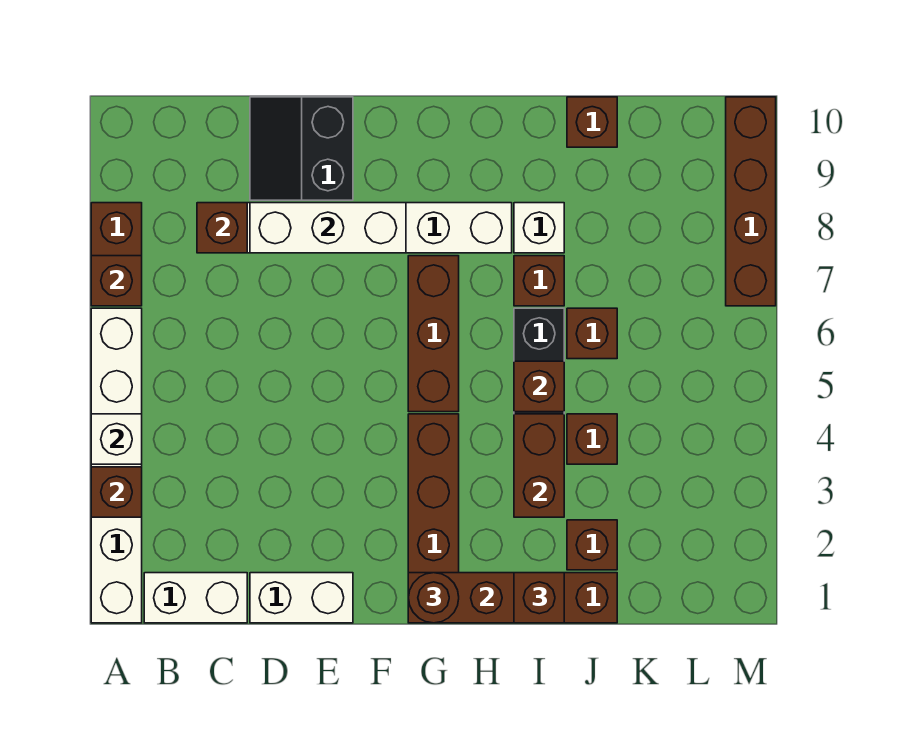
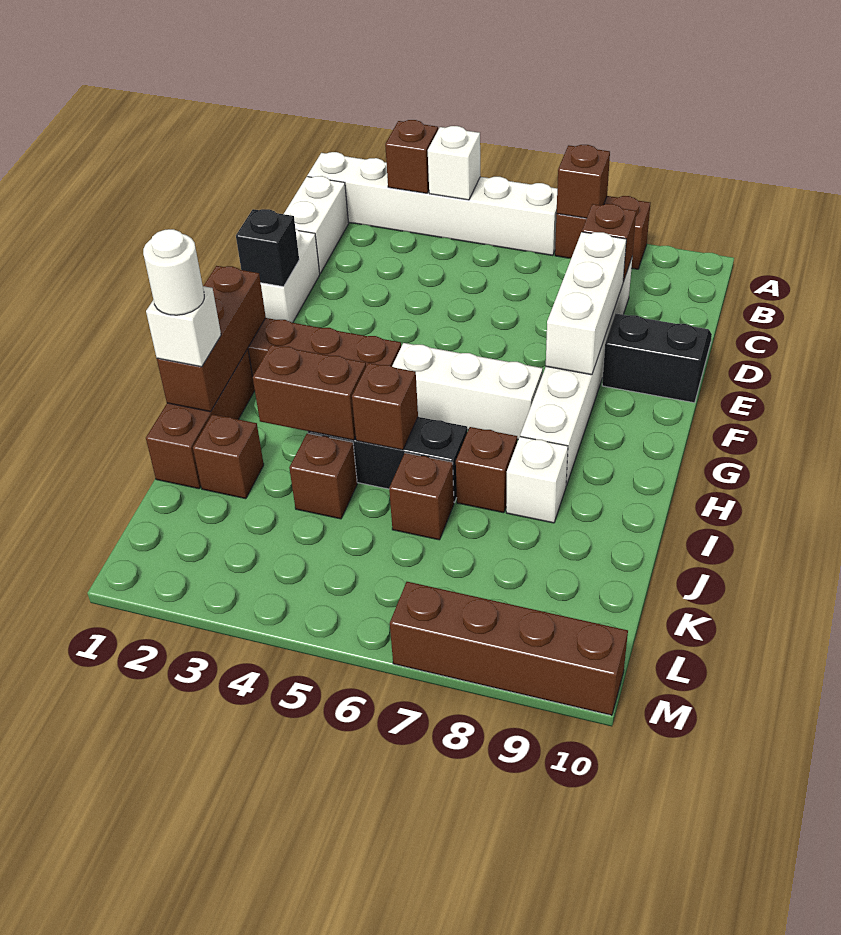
none -> black 1x1 brick [236,209,299,287]
brown 1x1 round brick [408,573,459,623] -> none
brown 1x3 brick [408,256,459,412] -> white 1x3 brick [392,343,543,440]
brown 1x1 brick [514,573,564,623] -> white 1x1 brick [146,286,221,367]
none -> white 1x1 round brick [143,229,204,315]
brown 1x1 brick [567,97,617,147] -> none

